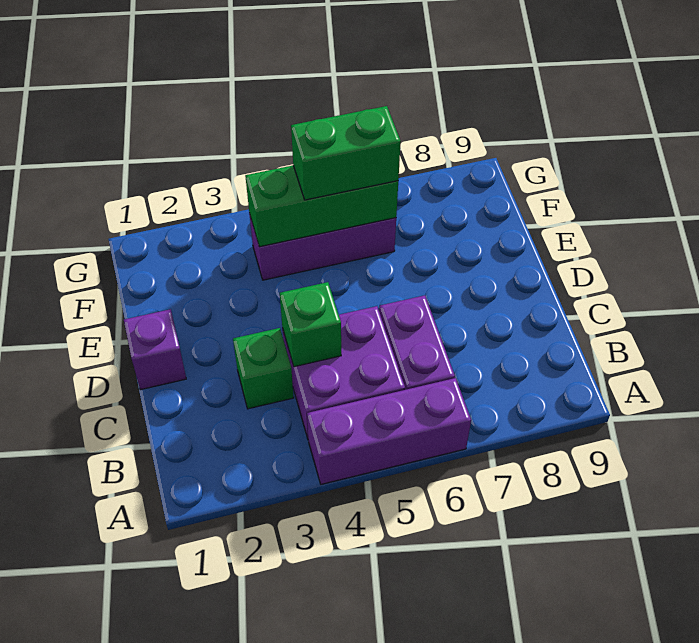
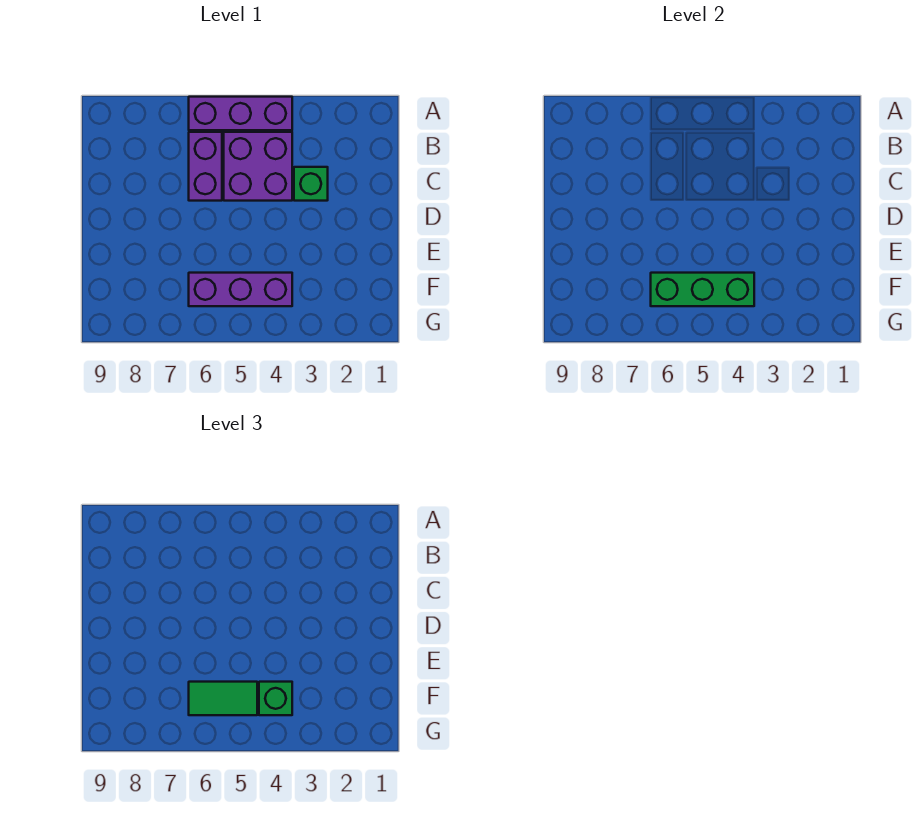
green 1x1 brick [280,282,341,367] -> green 1x1 brick moved to [259,682,292,715]
purple 1x1 brick [124,309,186,390] -> none
green 1x2 brick [291,106,401,200] -> green 1x2 tile [189,682,257,715]

